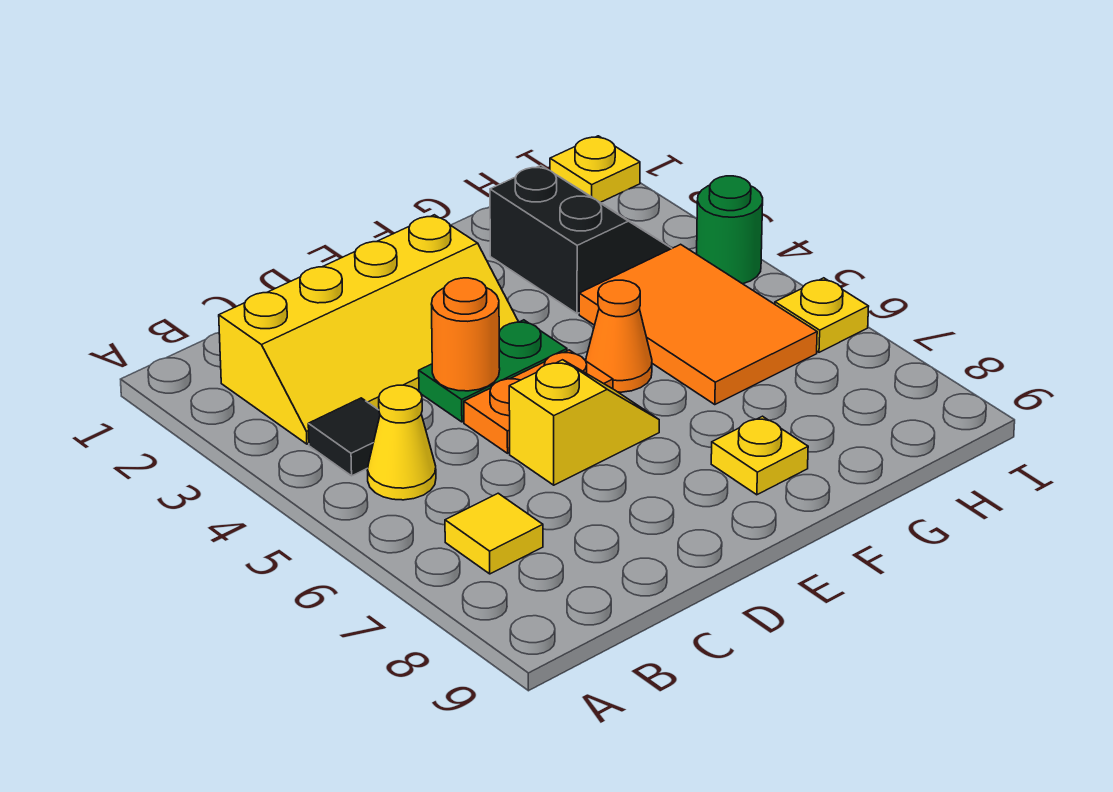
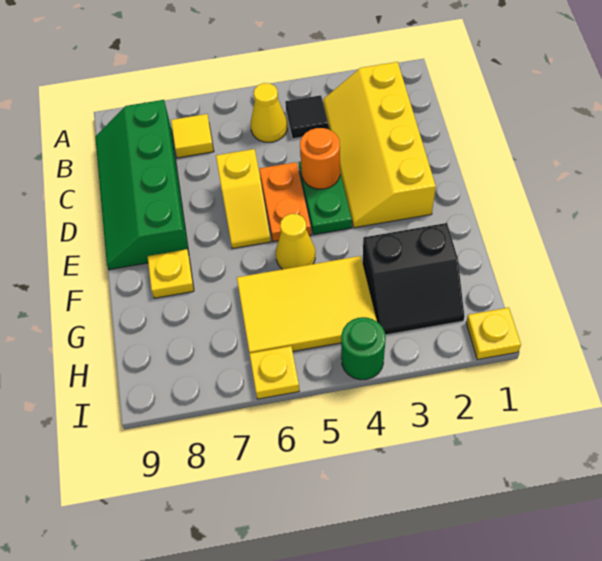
none -> green 2x4 slope [95,100,189,270]
orange 1x1 cone [586,280,652,392] -> yellow 1x1 cone [276,214,315,269]
orange 2x3 tile [579,244,817,405] -> yellow 2x3 tile [237,256,377,353]

